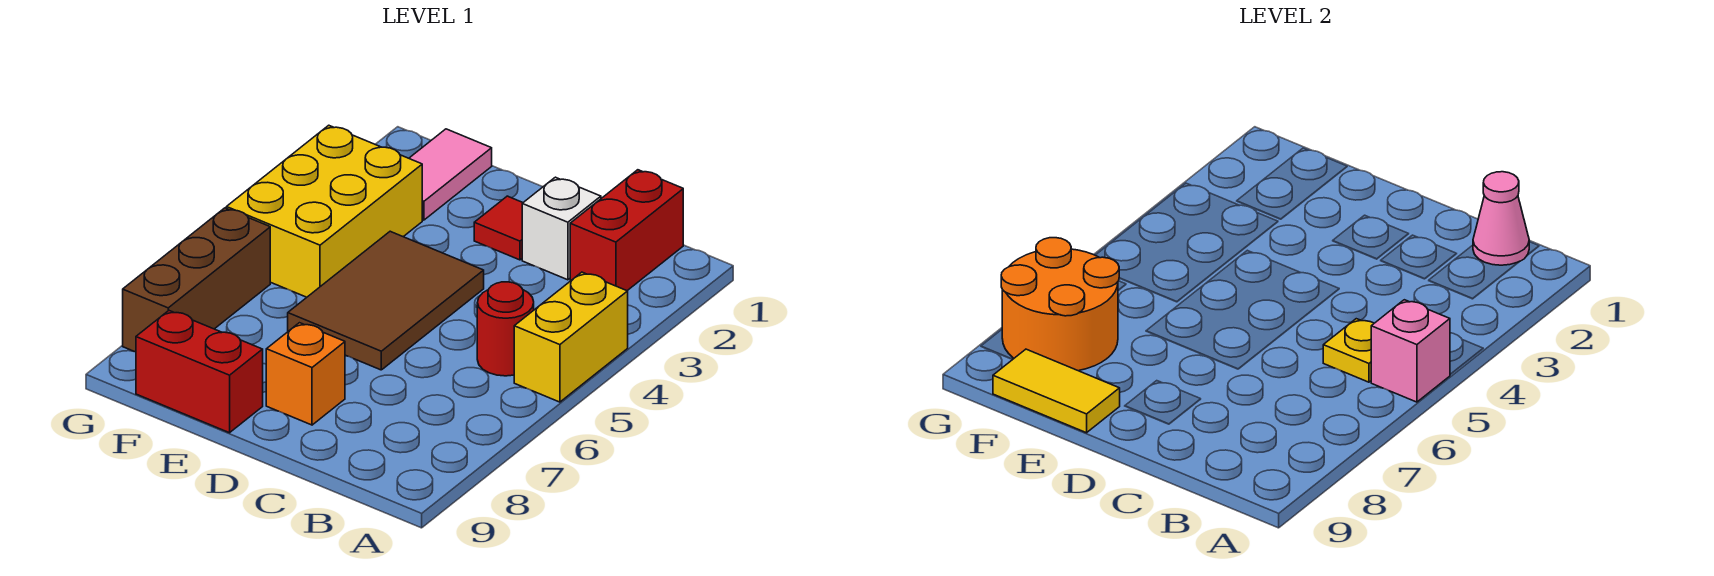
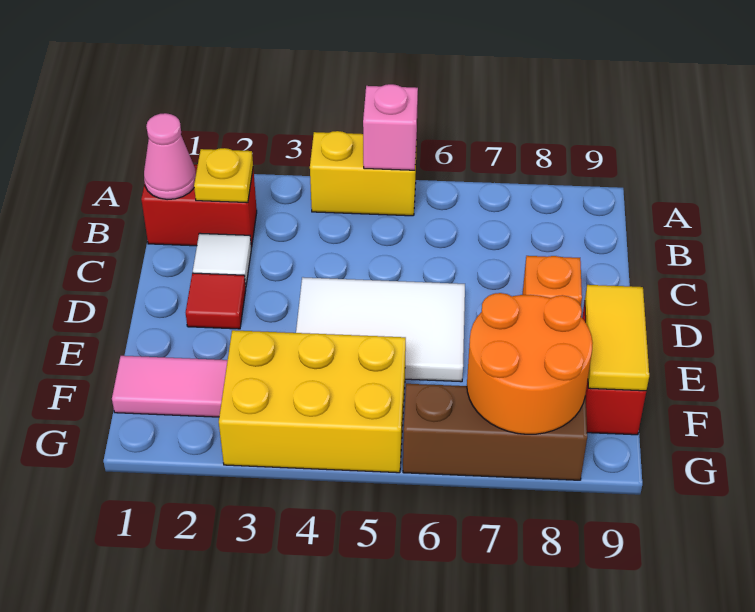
red 1x1 round brick [477,282,534,376] -> none
yellow 1x1 plate [1323,319,1374,382] -> yellow 1x1 plate moved to [194,148,253,203]
white 1x1 brick [522,177,601,280] -> white 1x1 tile [193,233,251,287]
brown 2x3 tile [288,231,484,370] -> white 2x3 tile [296,277,465,382]

